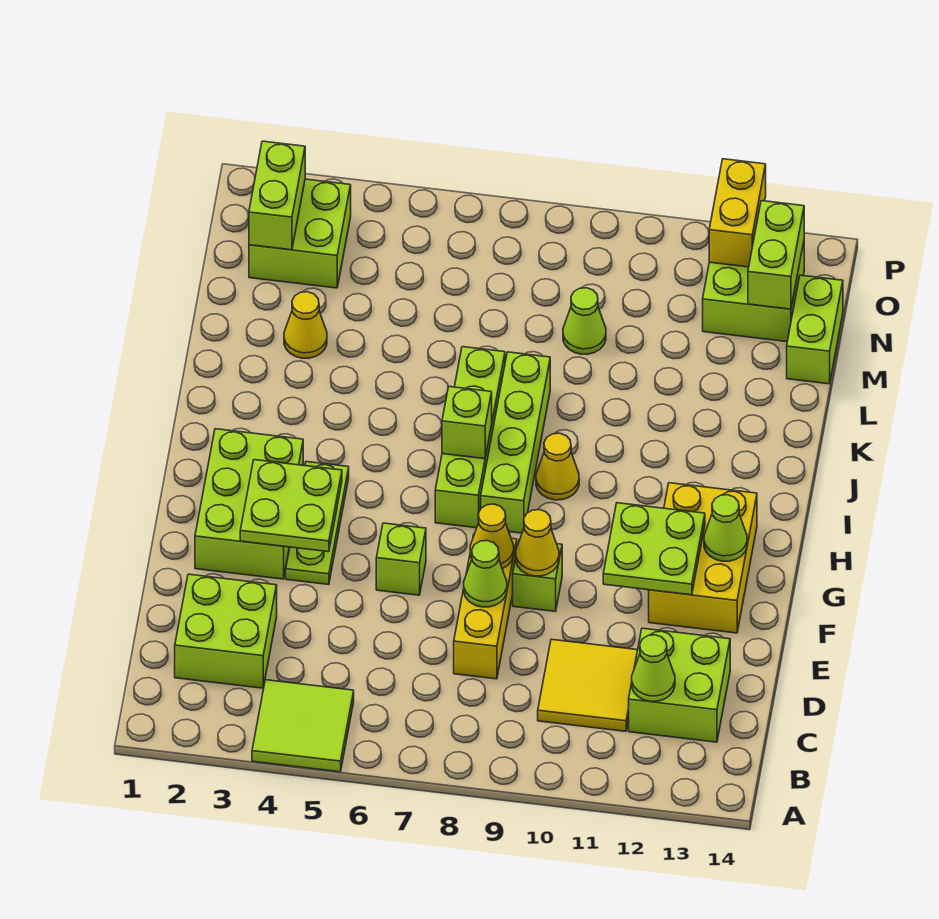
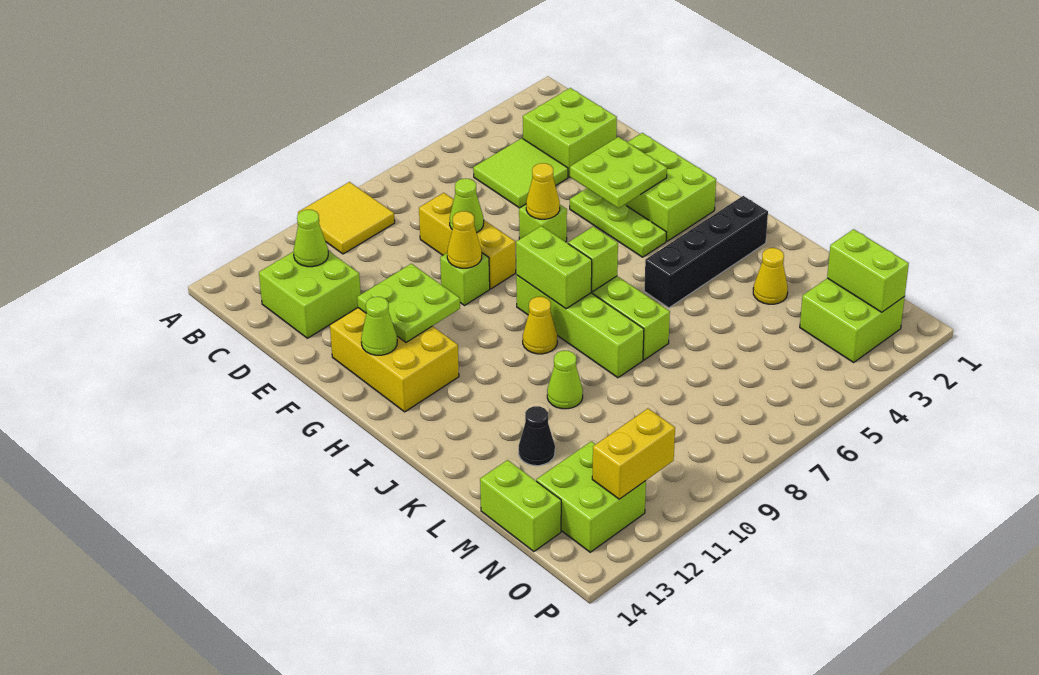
lime 2x2 tile [252,680,354,772] -> lime 2x2 tile moved to [473,138,568,208]
yellow 2x2 tile [538,639,638,731] -> yellow 2x2 tile moved to [298,182,395,254]
yellow 1x1 cone [470,504,514,569] -> yellow 1x1 cone moved to [526,163,560,219]
none -> black 1x4 brick [644,196,768,308]
none -> black 1x1 cone [519,406,555,466]
lime 1x1 cone [563,288,606,354] -> lime 1x1 cone moved to [547,351,583,409]
lime 1x2 brick [748,201,804,309] -> lime 1x2 brick moved to [516,226,592,309]
yellow 1x2 brick [709,159,766,267] -> yellow 1x2 brick turned to [592,409,675,499]

